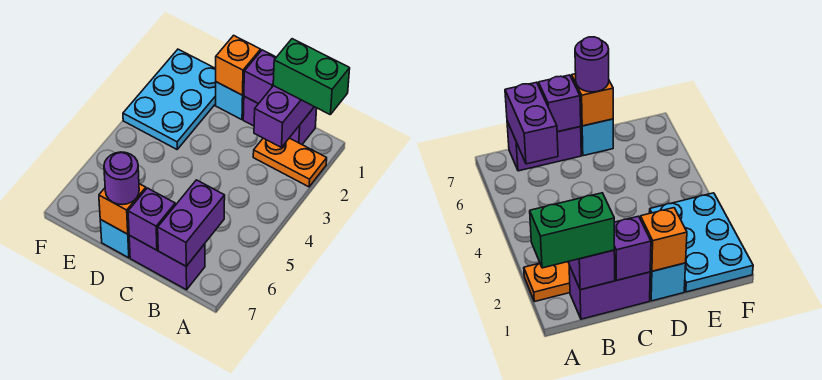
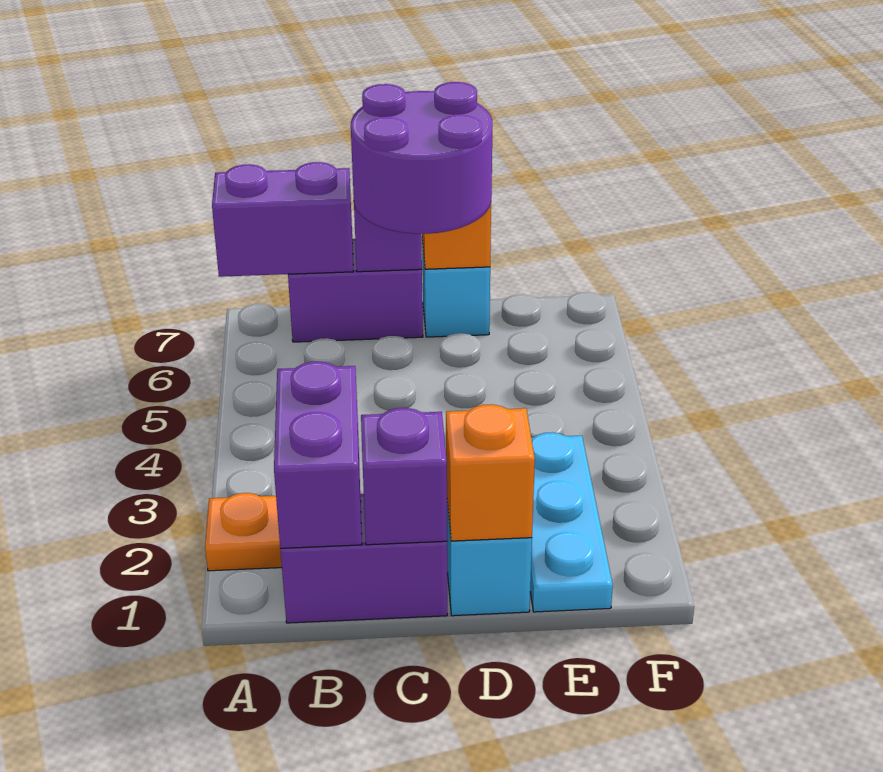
green 1x2 brick [273,39,350,114] -> none
purple 1x2 brick [158,180,225,266] -> purple 1x2 brick turned to [212,162,353,277]
purple 1x1 round brick [104,152,139,205] -> purple 2x2 round brick [351,82,492,234]
cyan 2x3 plate [123,49,216,149] -> cyan 1x3 plate [530,432,613,612]

